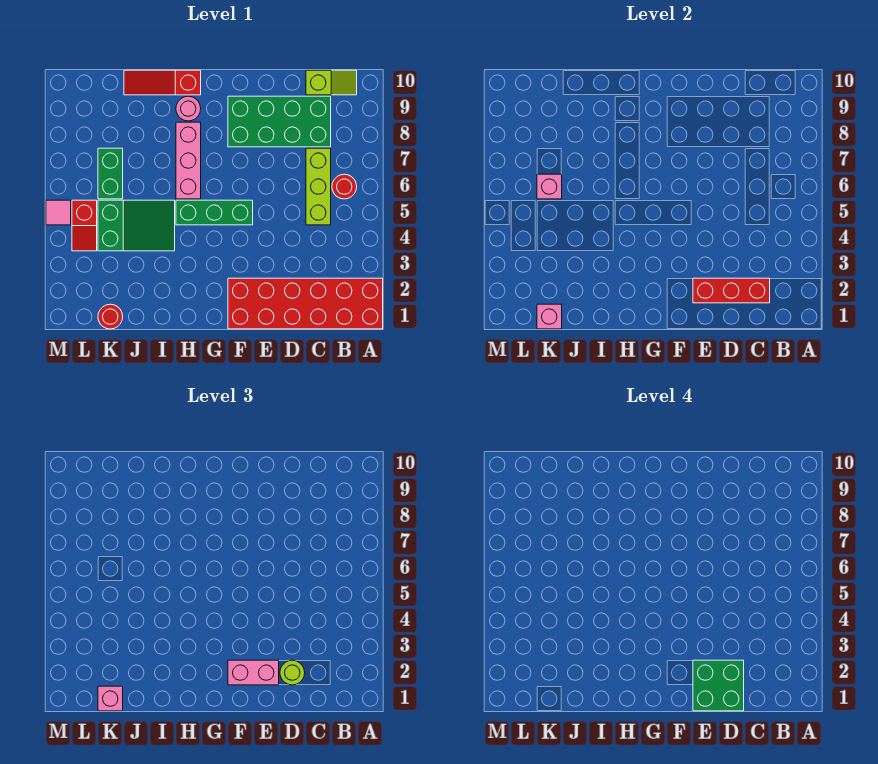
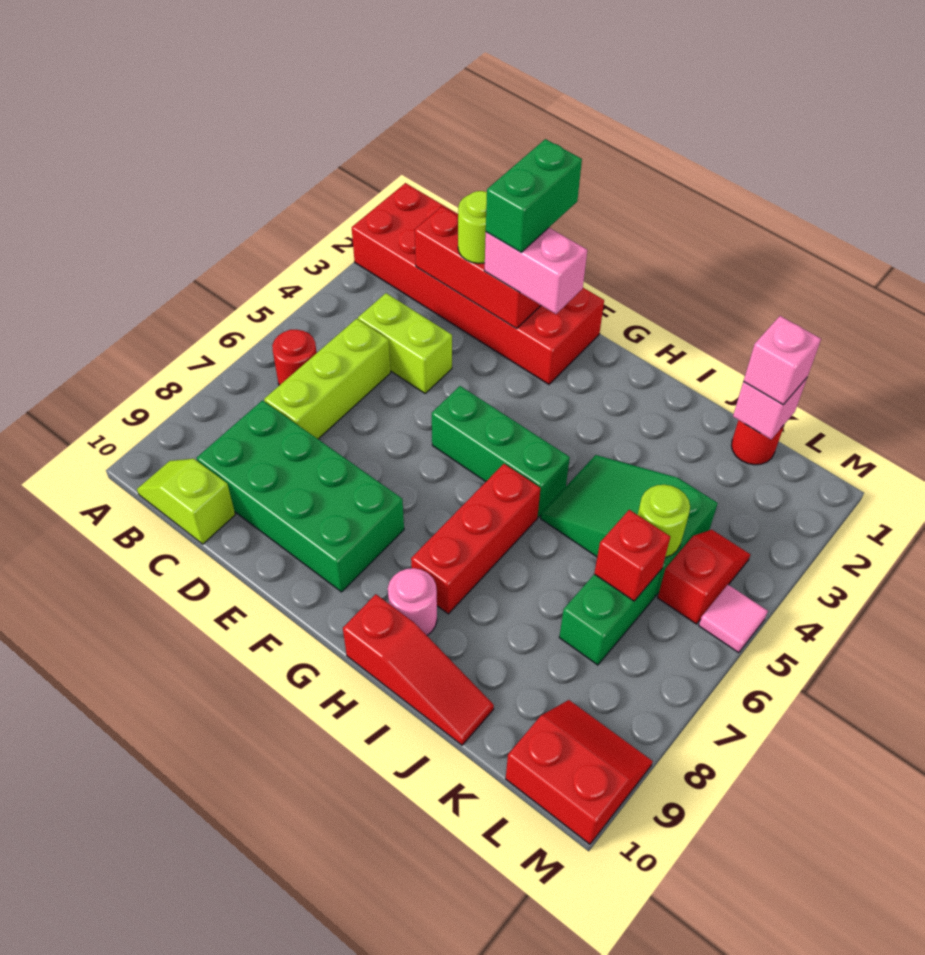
none -> lime 1x2 brick [358,293,452,393]
green 2x2 brick [693,660,744,711] -> green 1x2 brick [486,139,582,252]
pink 1x3 brick [176,122,201,199] -> red 1x3 brick [411,464,540,614]
none -> lime 1x1 round brick [638,485,690,558]
pink 1x1 brick [537,174,562,199] -> red 1x1 brick [594,510,670,601]
none -> red 2x2 slope [506,700,653,844]

